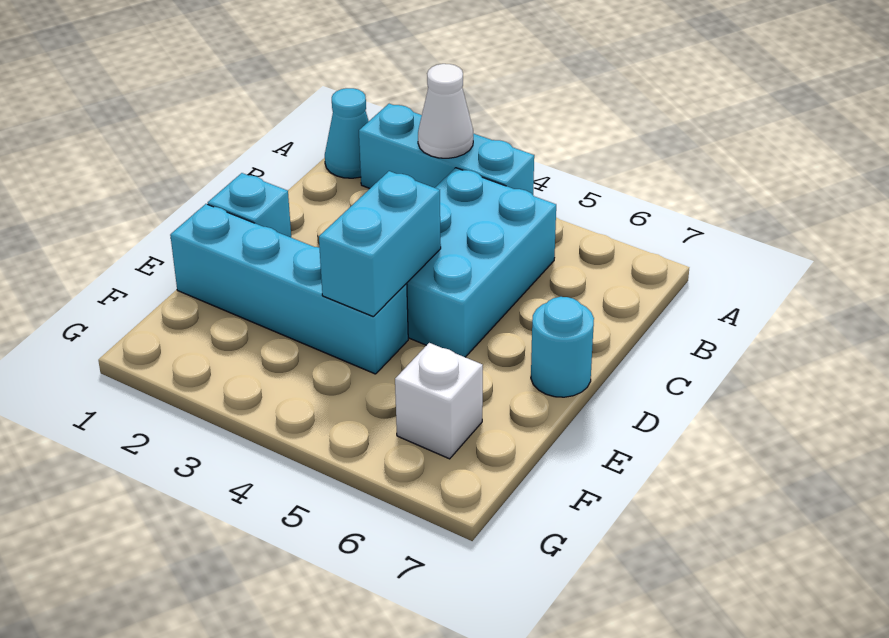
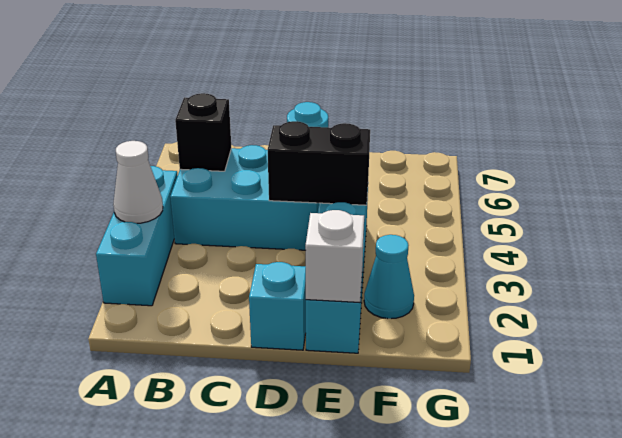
cyan 1x1 cone [325,88,369,178] -> cyan 1x1 cone moved to [364,235,414,319]
none -> black 1x1 brick [175,93,231,171]
cyan 1x2 brick [319,171,441,316] -> black 1x2 brick [268,121,370,205]
white 1x1 brick [395,343,483,459] -> white 1x1 brick moved to [305,210,364,302]

